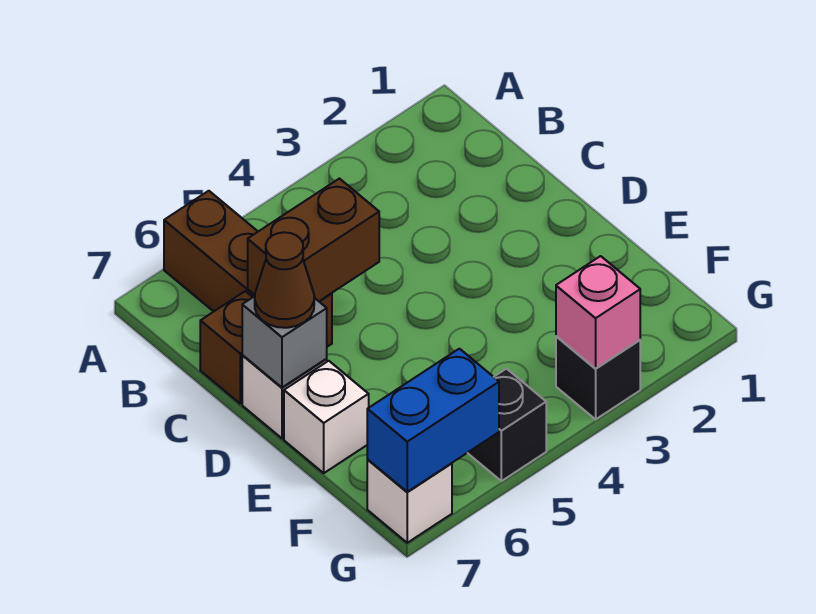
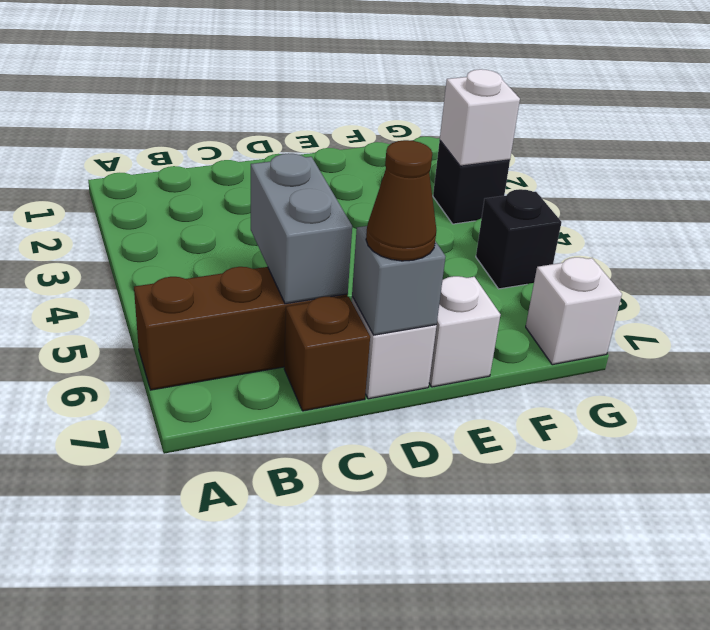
brown 1x2 brick [248,179,379,301] -> grey 1x2 brick [251,153,352,304]
pink 1x1 brick [556,256,640,368] -> white 1x1 brick [440,69,520,166]
blue 1x2 brick [367,349,499,492] -> none

